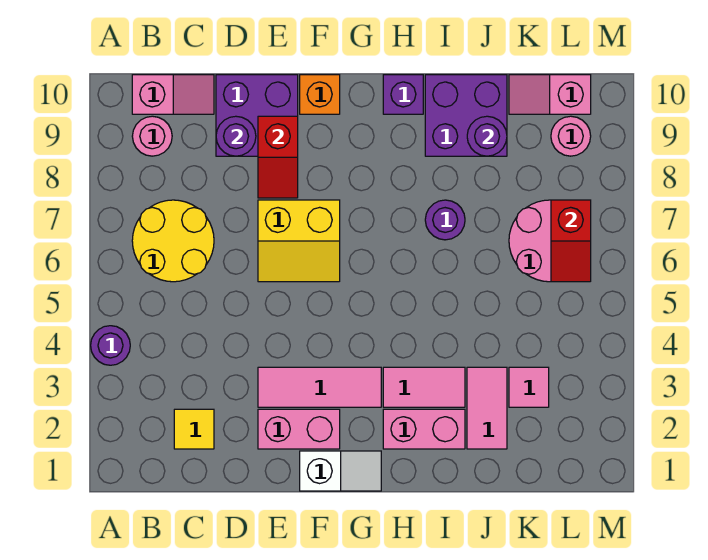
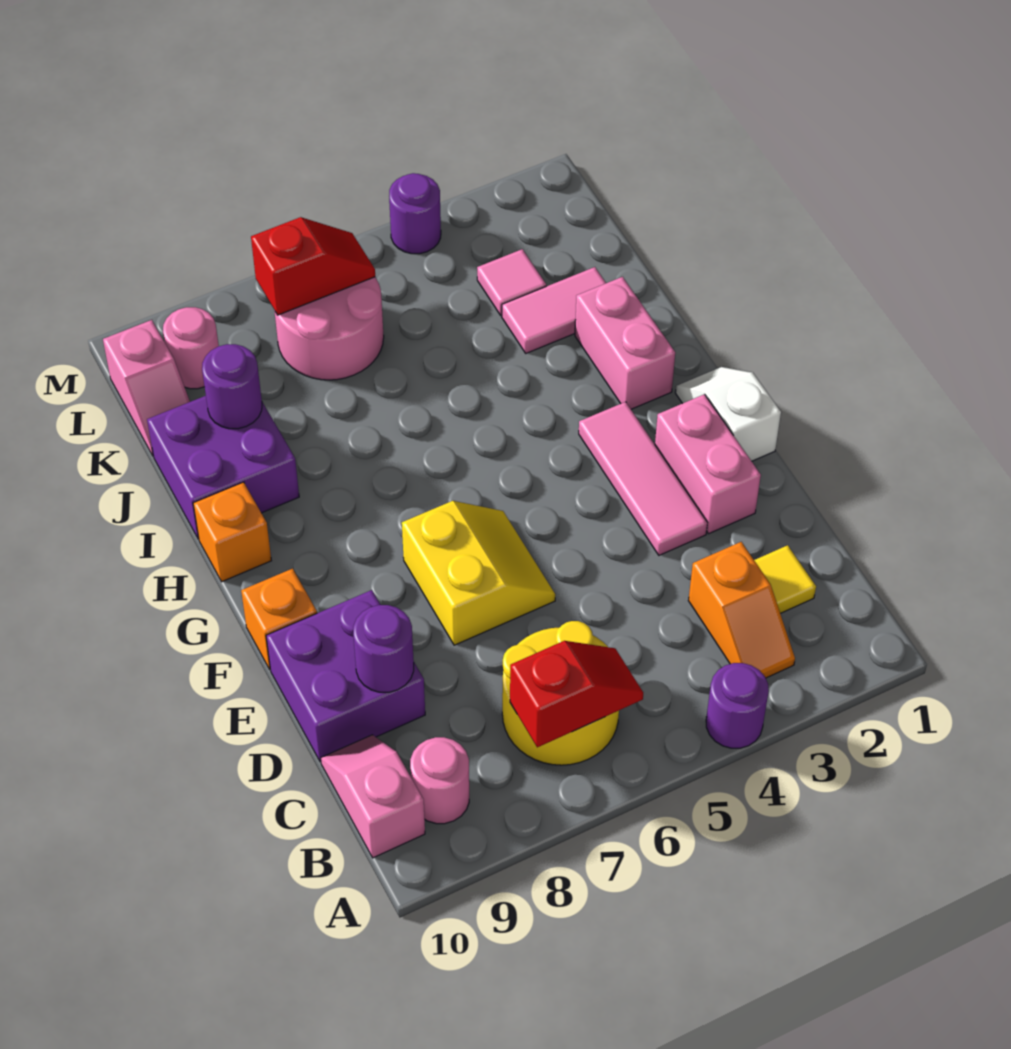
none -> orange 1x2 slope [688,542,795,678]
red 1x2 slope [258,116,298,198] -> red 1x2 slope moved to [510,641,643,747]
pink 1x2 tile [383,367,465,407] -> none
purple 1x1 brick [383,75,423,114] -> orange 1x1 brick [193,482,271,582]
purple 1x1 round brick [425,200,465,240] -> purple 1x1 round brick moved to [389,173,441,254]

